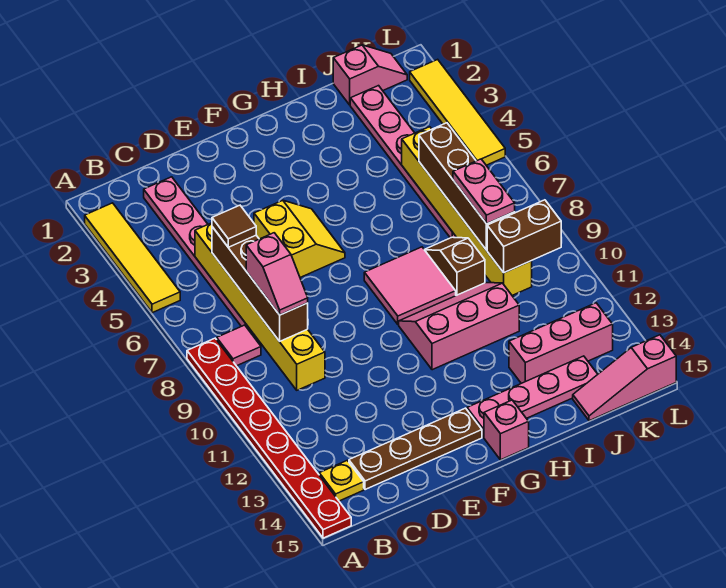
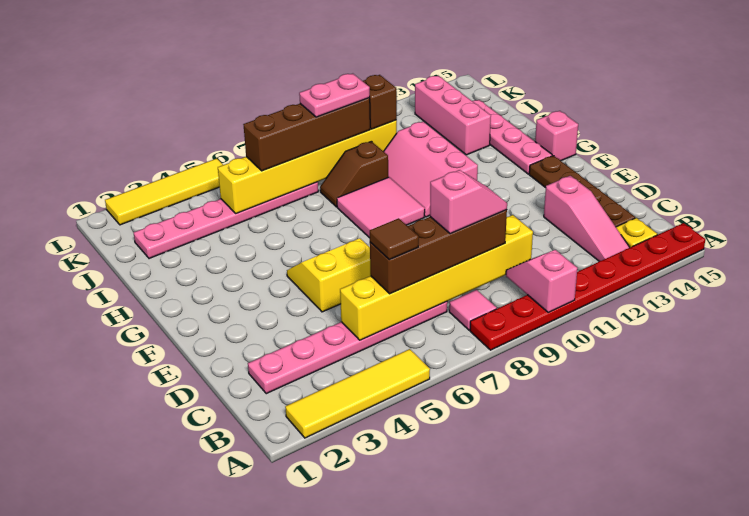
pink 1x2 slope [333,45,407,105] -> pink 1x2 slope moved to [506,250,578,313]
brown 1x2 brick [487,200,561,273] -> brown 1x1 brick [363,75,397,129]
pink 1x3 slope [573,335,676,421] -> pink 1x3 slope moved to [544,176,630,261]

